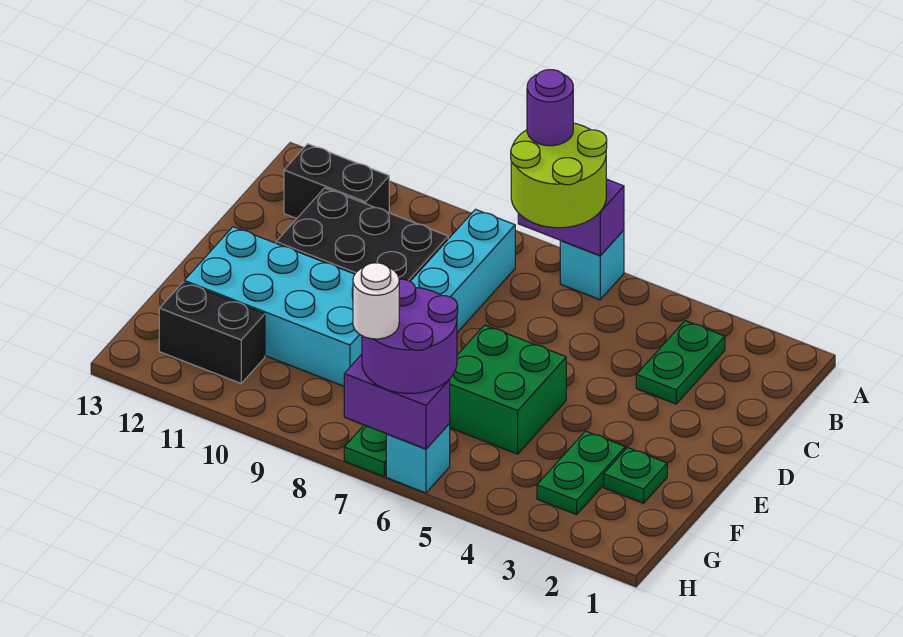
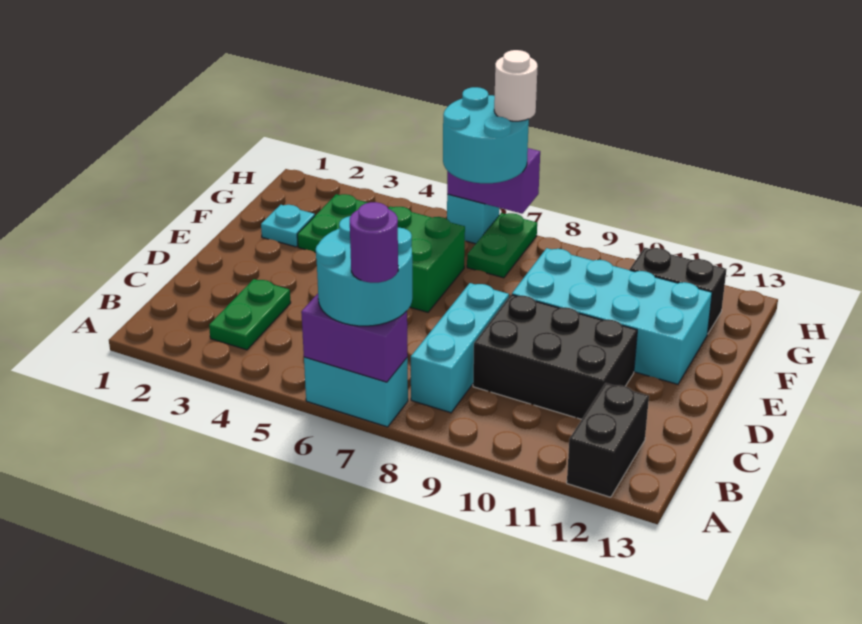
cyan 1x1 brick [560,230,624,300] -> cyan 1x2 brick [304,357,408,427]
lime 2x2 round brick [511,123,607,228] -> cyan 2x2 round brick [316,216,412,326]
black 1x2 brick [284,144,389,219] -> black 1x2 brick turned to [567,383,649,497]
green 1x1 plate [604,448,667,503] -> cyan 1x1 plate [261,205,315,247]
purple 2x2 round brick [362,279,458,393] -> cyan 2x2 round brick [443,87,529,183]

